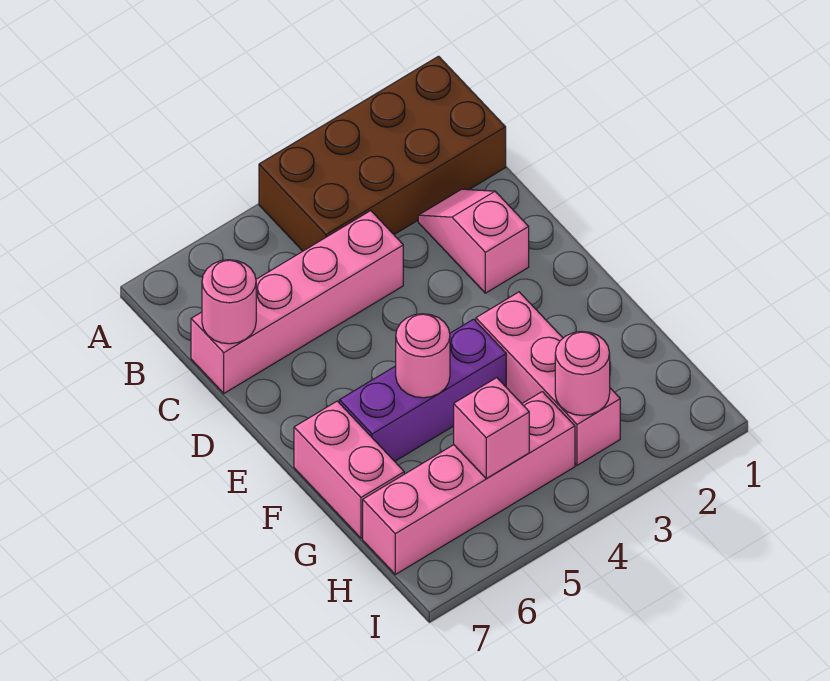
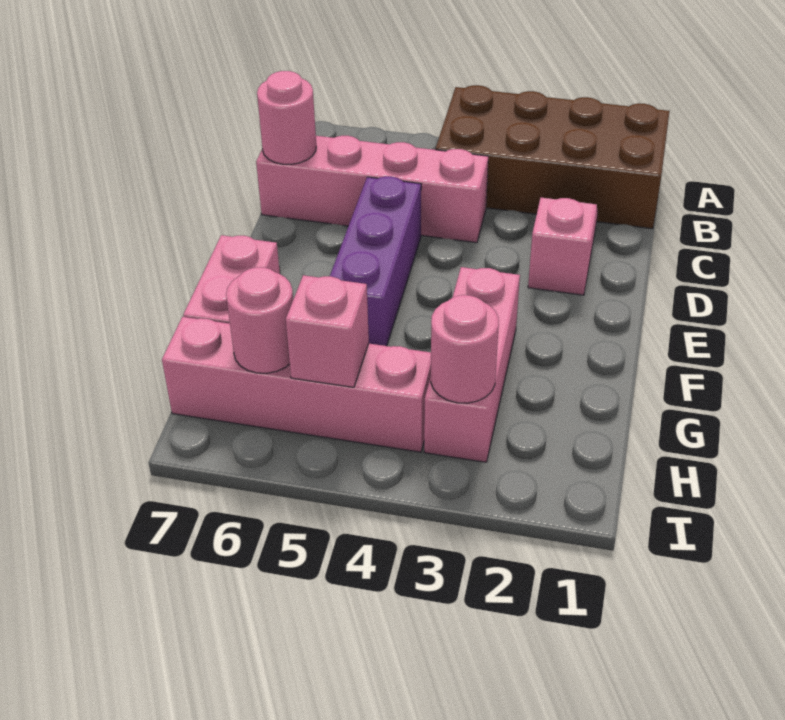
purple 1x3 brick [339,319,506,461] -> purple 1x3 brick turned to [330,176,421,346]
pink 1x1 round brick [396,314,450,398] -> pink 1x1 round brick moved to [226,267,293,373]

